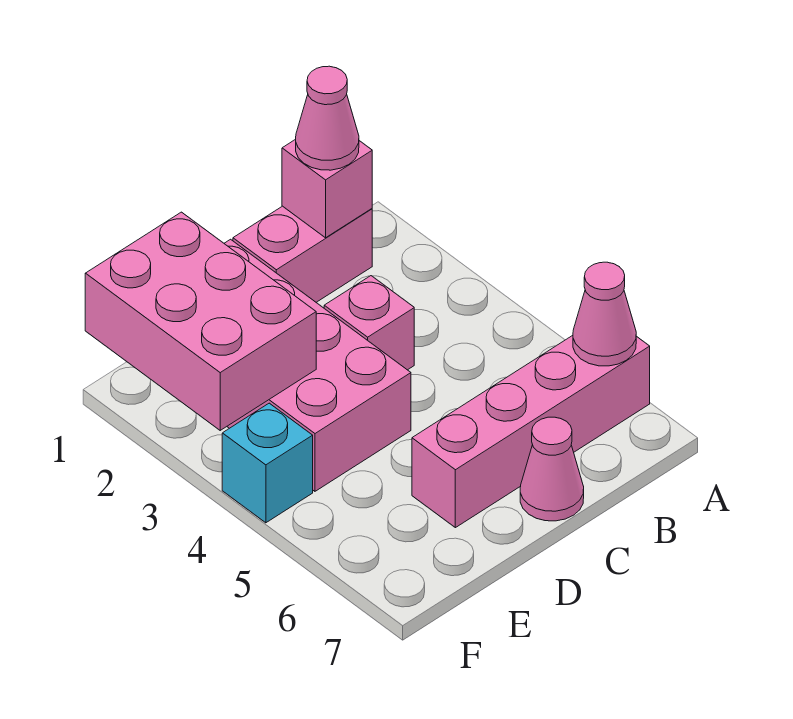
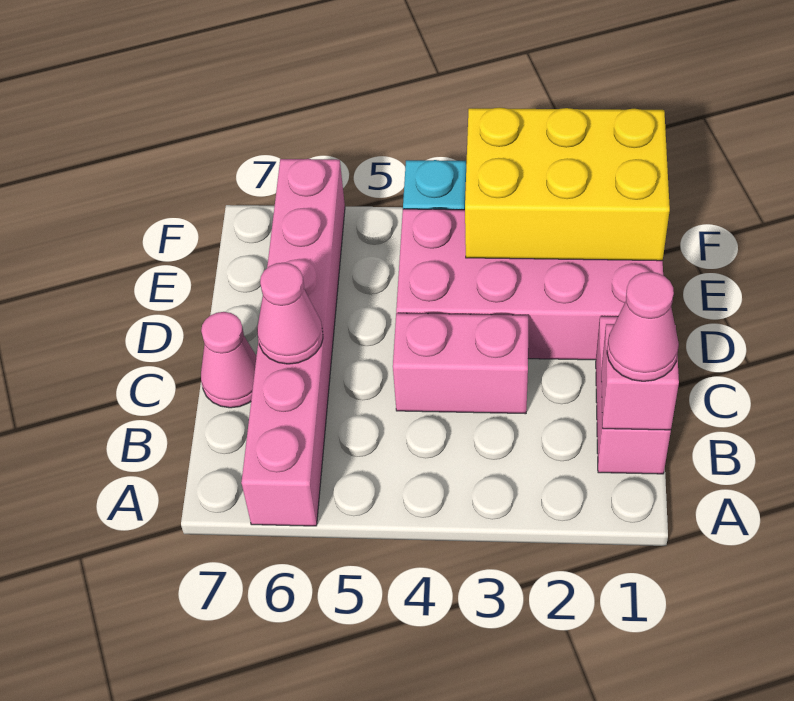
pink 1x4 brick [412,335,650,528] -> pink 1x6 brick [241,159,345,526]
pink 1x1 cone [573,262,636,366] -> pink 1x1 cone moved to [257,263,323,364]
pink 1x1 brick [324,276,414,370] -> pink 1x2 brick [393,313,528,414]
pink 2x3 brick [85,212,316,430] -> yellow 2x3 brick [465,107,670,261]

